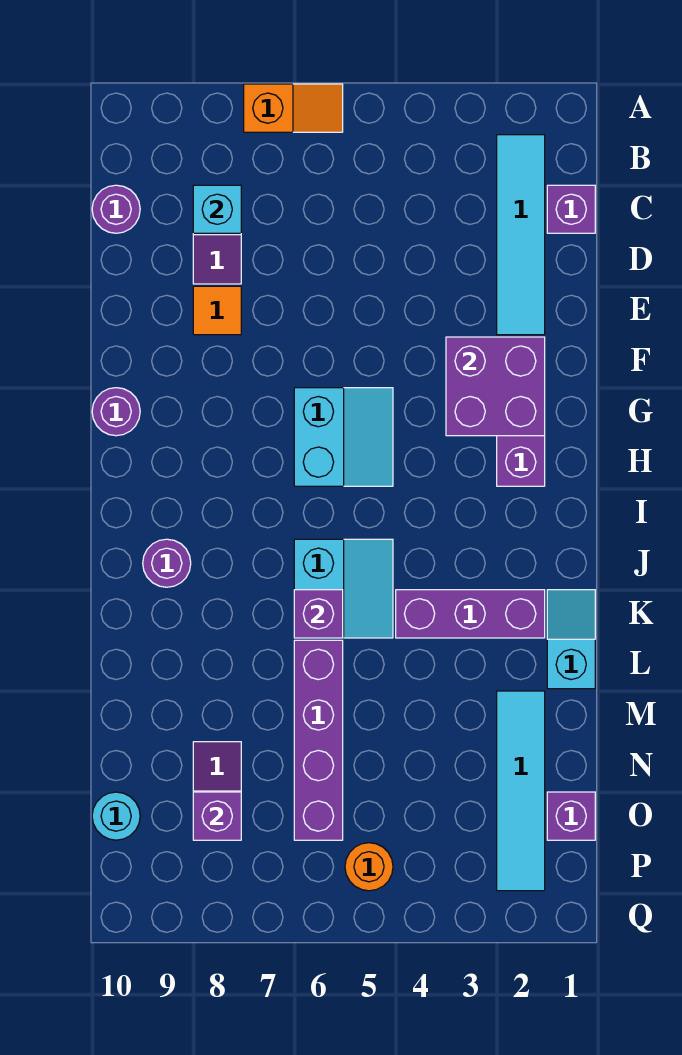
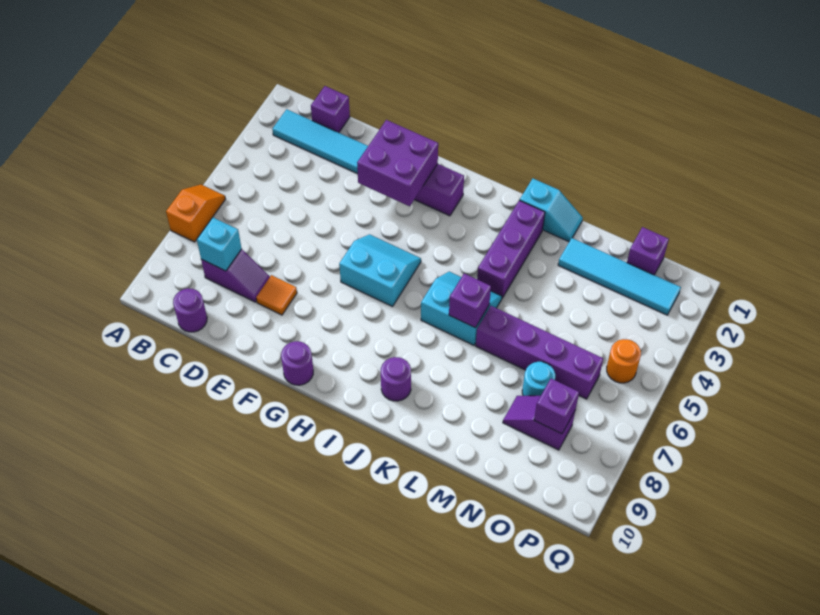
cyan 1x2 slope [547,590,595,689] -> cyan 1x2 slope turned to [520,179,583,242]
cyan 1x1 round brick [92,792,140,840] -> cyan 1x1 round brick moved to [522,362,555,396]

